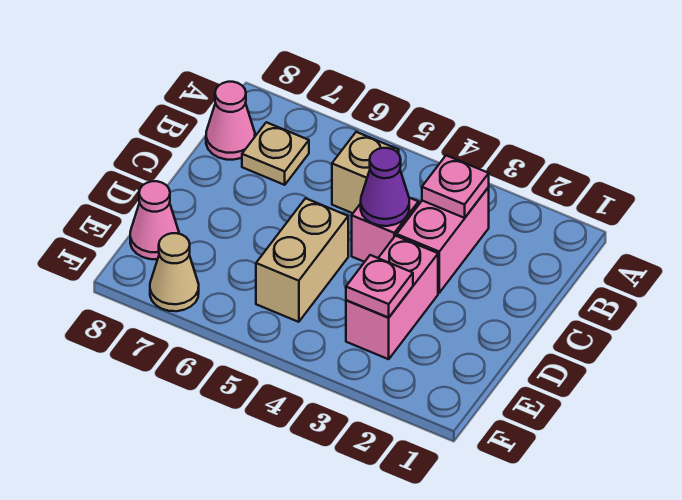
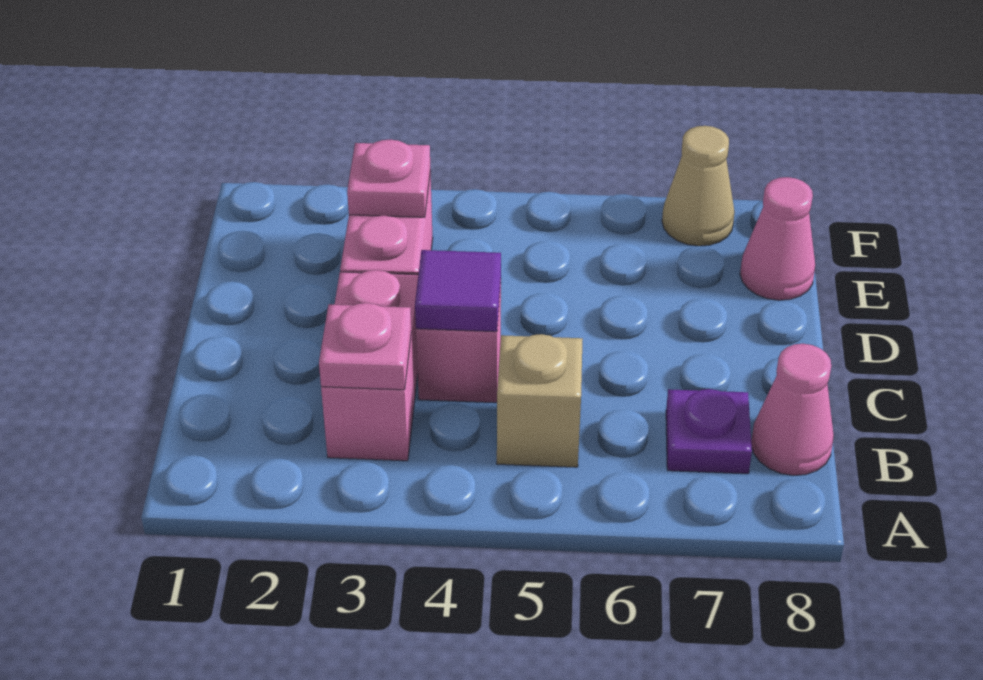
tan 1x1 plate [242,122,309,185] -> purple 1x1 plate [666,389,752,474]
purple 1x1 cone [361,148,409,226] -> purple 1x1 tile [415,250,501,332]
tan 1x2 brick [256,198,348,322] -> none

